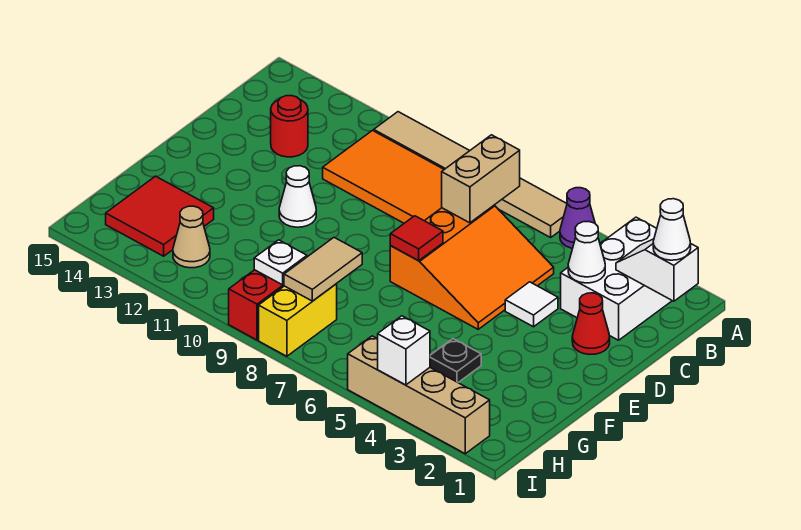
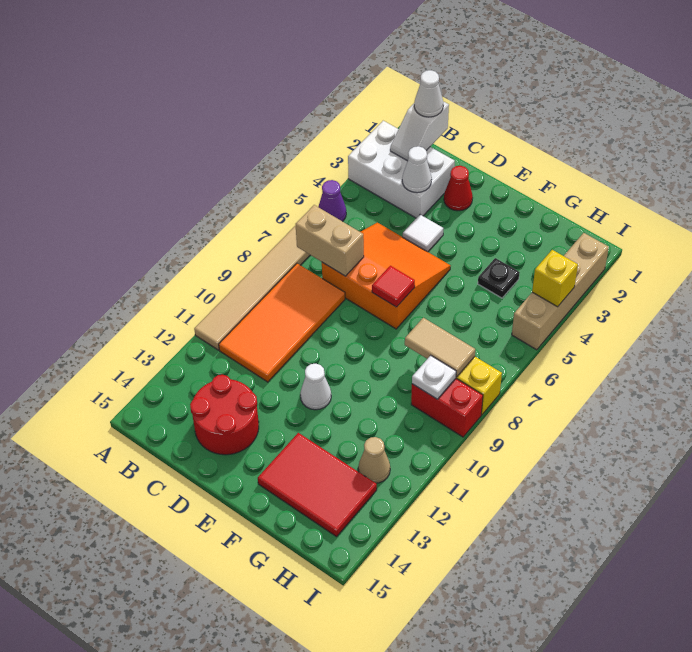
red 1x1 round brick [271,96,308,157] -> red 2x2 round brick [190,375,259,455]
red 2x2 tile [106,176,214,256] -> red 2x3 tile [258,433,377,537]
white 1x1 brick [378,316,430,385] -> yellow 1x1 brick [532,250,578,307]

